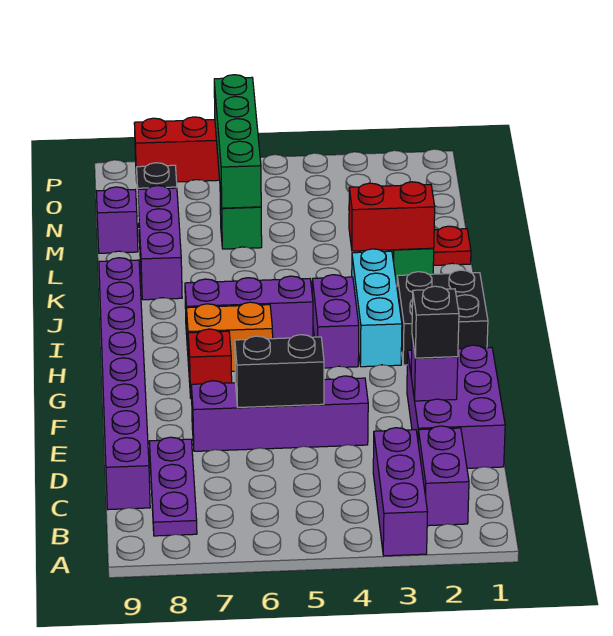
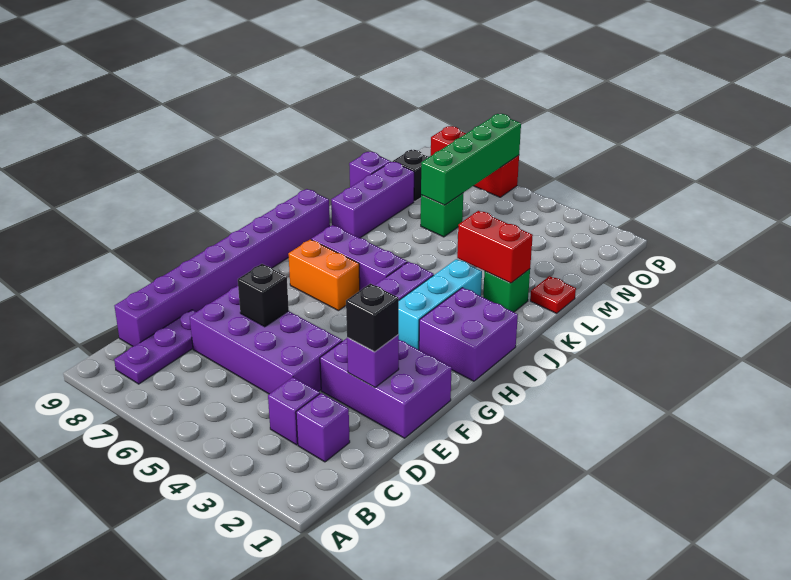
purple 1x3 brick [373,428,428,556] -> purple 1x1 brick [268,377,320,445]
purple 1x2 brick [418,426,469,526] -> purple 1x1 brick [296,393,350,462]
purple 2x3 brick [407,345,505,468] -> purple 2x3 brick turned to [320,338,452,438]
purple 1x4 brick [191,376,368,451] -> purple 2x4 brick [190,286,342,394]
black 1x2 brick [235,335,324,407] -> black 1x1 brick [238,264,289,327]
red 1x1 brick [188,329,232,399] -> none
black 2x2 brick [397,270,488,365] -> purple 2x2 brick [419,288,518,381]

